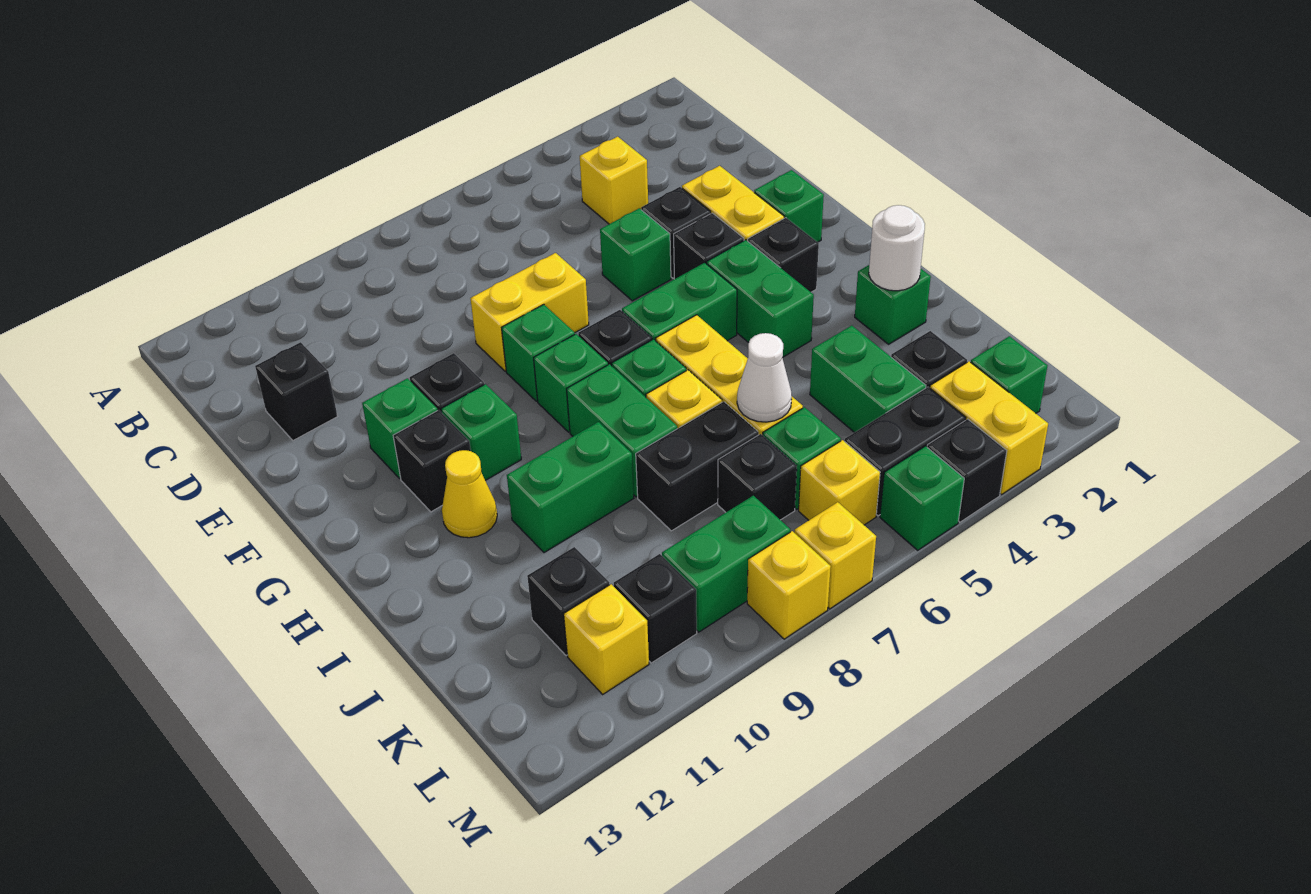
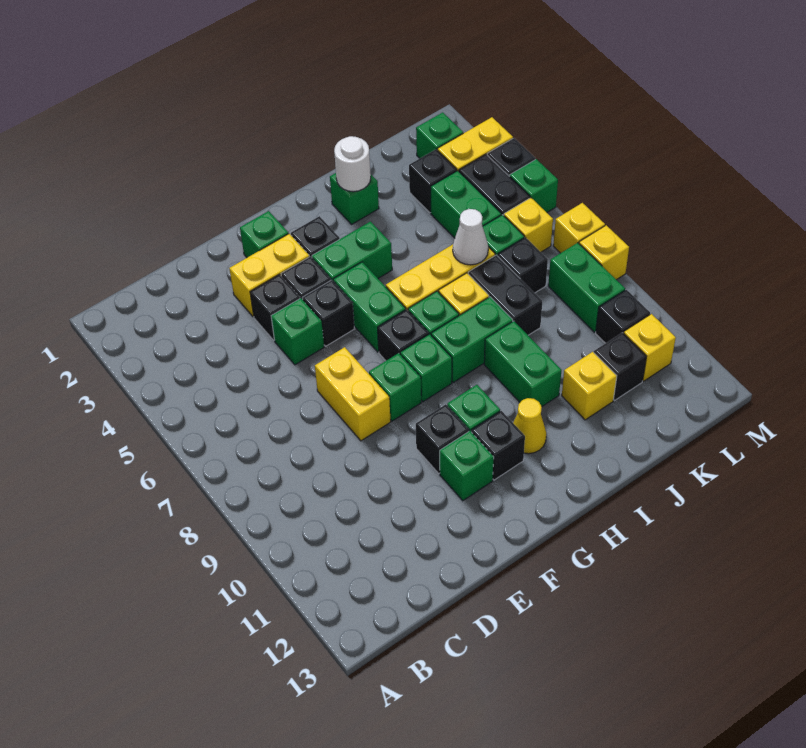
yellow 1x1 brick [580,137,648,224] -> yellow 1x1 brick moved to [562,352,617,420]
black 1x1 brick [255,342,338,441] -> black 1x1 brick moved to [302,280,355,346]
green 1x2 brick [810,326,926,433] -> green 1x2 brick turned to [431,171,501,238]

